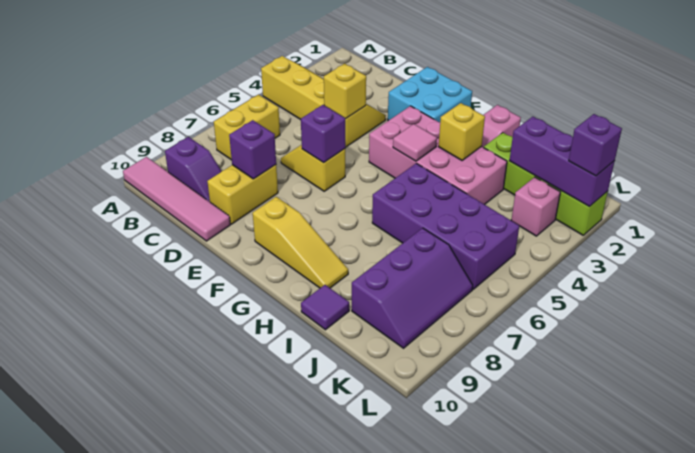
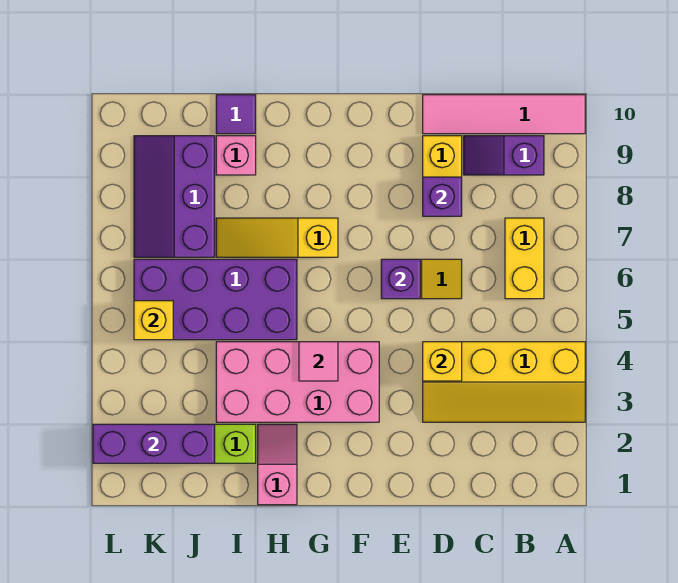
cyan 2x2 brick [388,67,472,122] -> none
yellow 1x3 slope [253,197,348,288] -> yellow 1x3 slope moved to [216,218,338,257]
yellow 1x1 brick [438,103,485,160] -> yellow 1x1 brick moved to [134,301,173,340]
pink 1x1 brick [511,177,560,236] -> pink 1x1 brick moved to [216,136,256,175]
purple 1x1 brick [569,114,622,176] -> none

